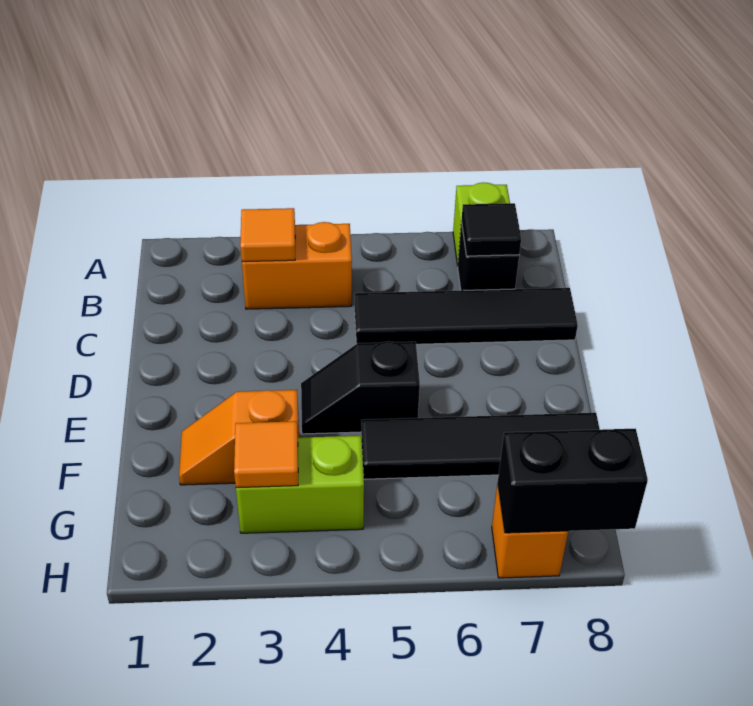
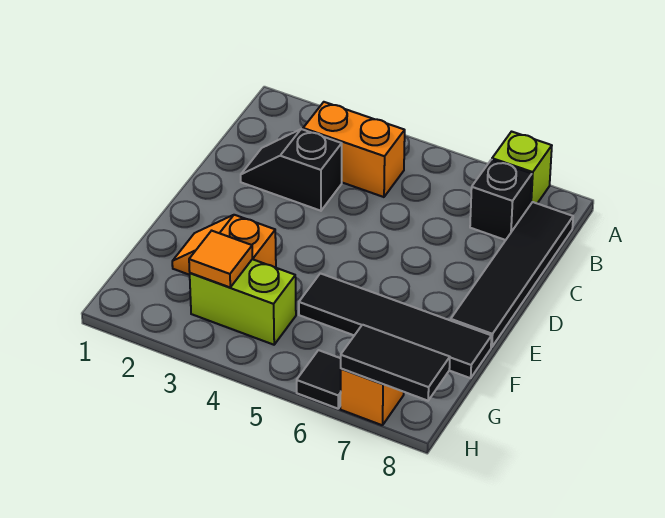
orange 1x1 tile [240,208,295,262] -> none
black 1x1 tile [461,203,521,256] -> black 1x1 tile moved to [297,350,341,409]
black 1x4 tile [355,288,578,344] -> black 1x4 tile turned to [451,202,573,347]
black 1x2 slope [301,341,420,434] -> black 1x2 slope moved to [241,129,342,211]
black 1x2 brick [498,429,648,533] -> black 1x2 tile [341,325,450,401]

